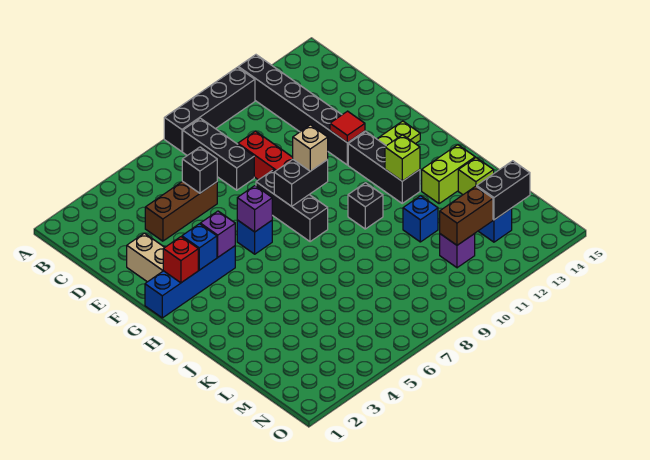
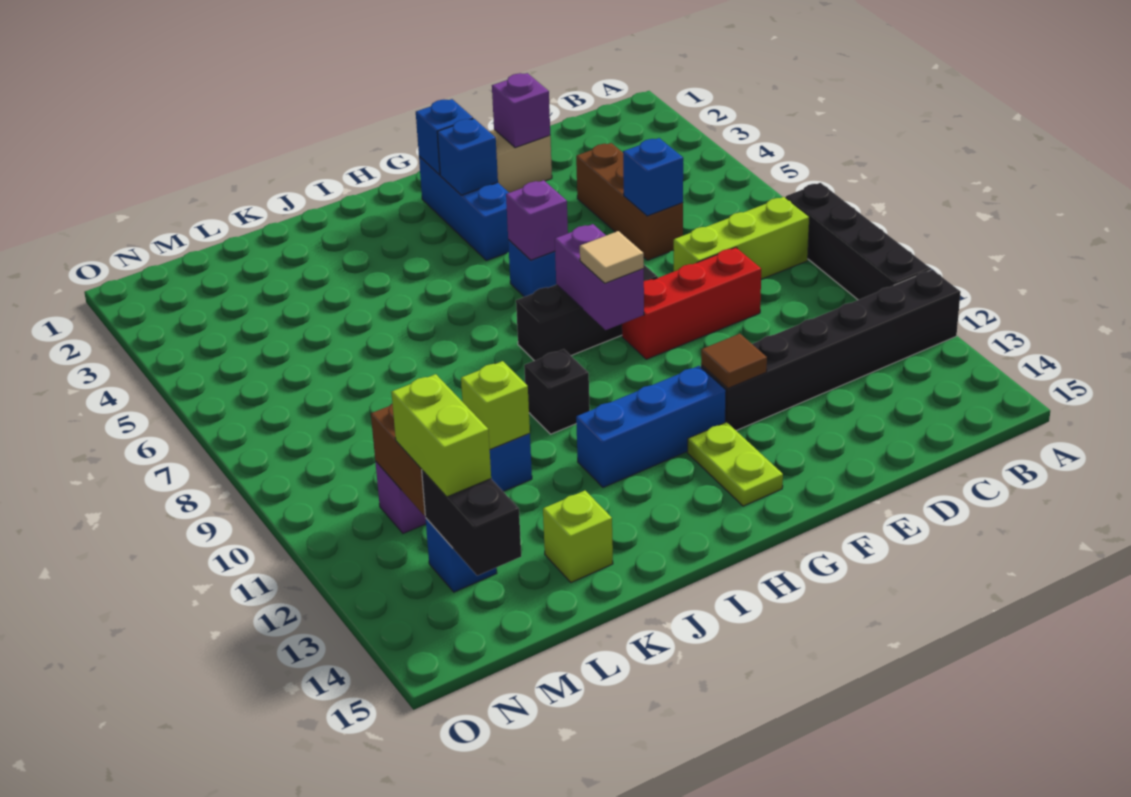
black 1x3 brick [183,118,254,190] -> lime 1x3 brick [673,197,809,279]
black 1x1 brick [182,147,217,193] -> blue 1x1 brick [623,138,683,216]
red 1x1 tile [330,111,365,143] -> brown 1x1 tile [701,334,767,388]
blue 1x4 brick [145,246,235,318] -> blue 1x3 brick [419,156,509,261]
red 1x1 brick [163,237,198,283] -> blue 1x1 brick [416,99,473,175]
purple 1x1 brick [200,211,235,257] -> purple 1x1 brick moved to [492,73,550,148]
black 1x2 brick [274,160,328,206] -> purple 1x2 brick [555,224,644,330]
tan 1x1 brick [293,125,328,171] -> tan 1x1 tile [580,231,644,283]
black 1x3 brick [348,132,420,203] -> blue 1x3 brick [576,366,726,487]
lime 1x1 brick [385,135,420,181] -> lime 1x1 brick moved to [461,361,530,449]
lime 1x2 brick [422,145,476,204] -> lime 1x2 brick moved to [391,374,491,497]

